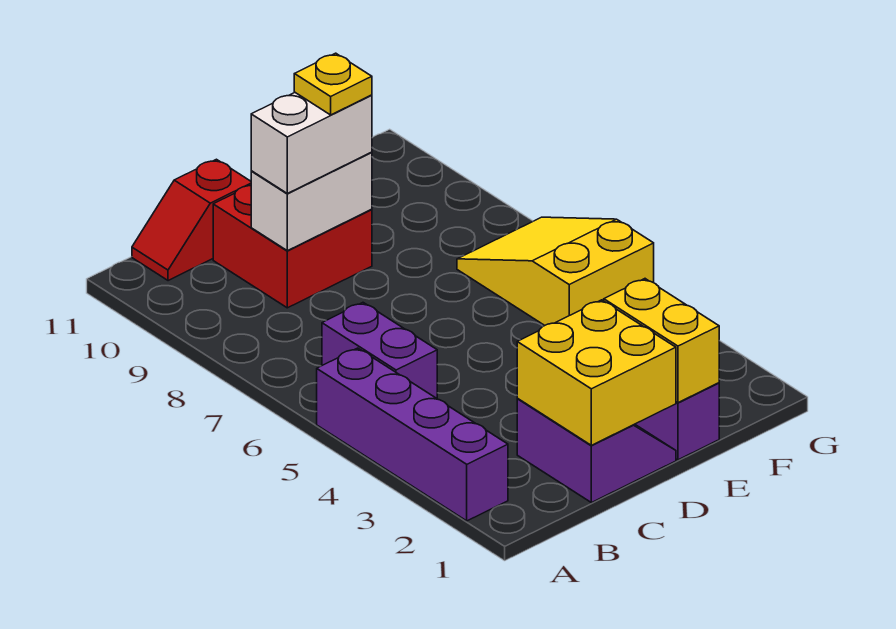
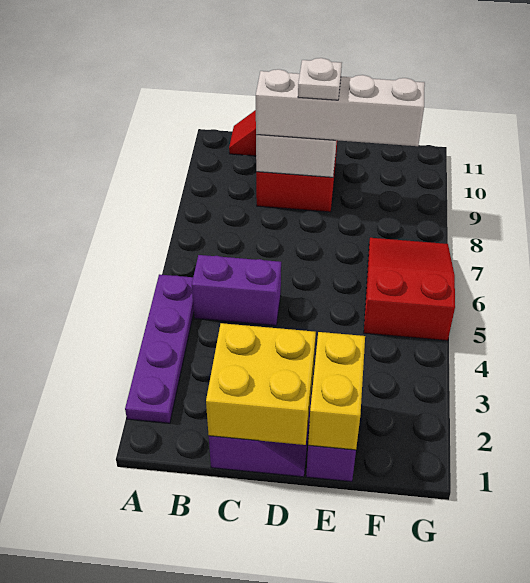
purple 1x4 brick [317,348,508,521] -> purple 1x4 plate [125,274,194,423]
purple 1x2 brick [322,303,437,398] -> purple 1x2 brick turned to [192,255,281,326]
white 1x2 brick [251,93,372,193] -> white 1x4 brick [256,69,425,146]
yellow 1x1 plate [294,53,372,115] -> white 1x1 plate [298,58,342,100]
yellow 2x3 slope [457,217,654,326] -> red 2x3 slope [364,238,455,341]

